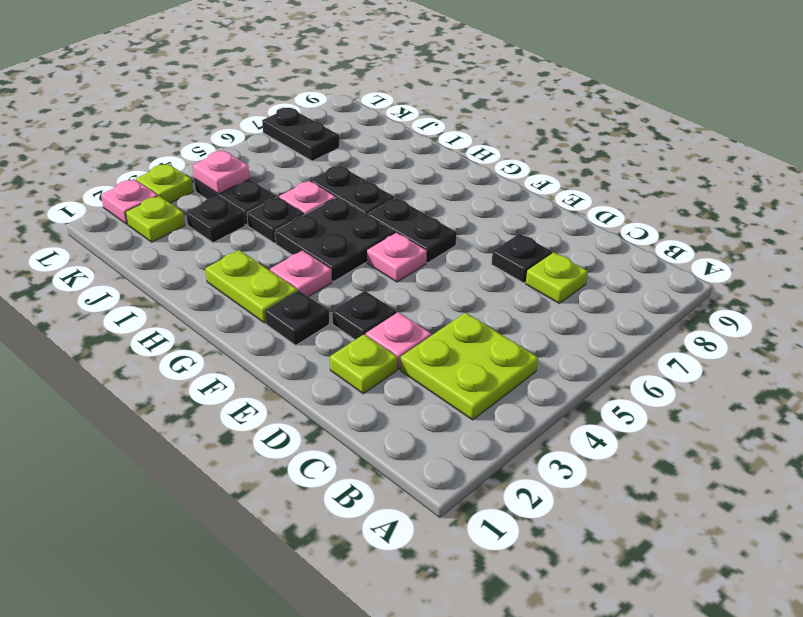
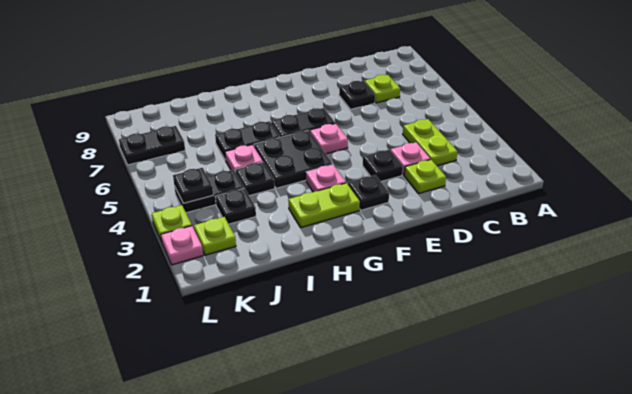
lime 2x2 plate [400,313,538,420] -> lime 1x2 plate [403,119,457,166]
pink 1x1 plate [193,150,250,194] -> black 1x1 plate [173,168,213,203]

